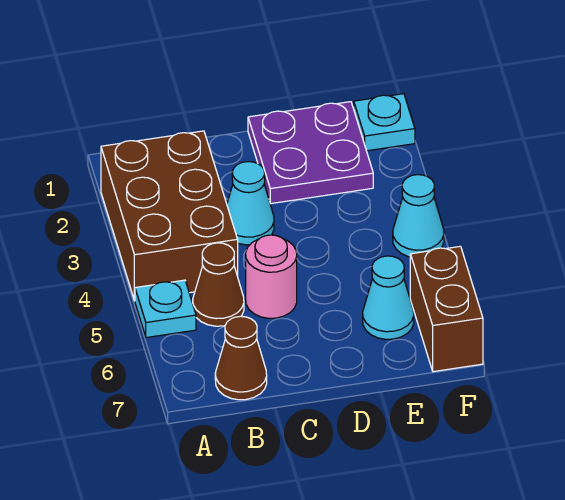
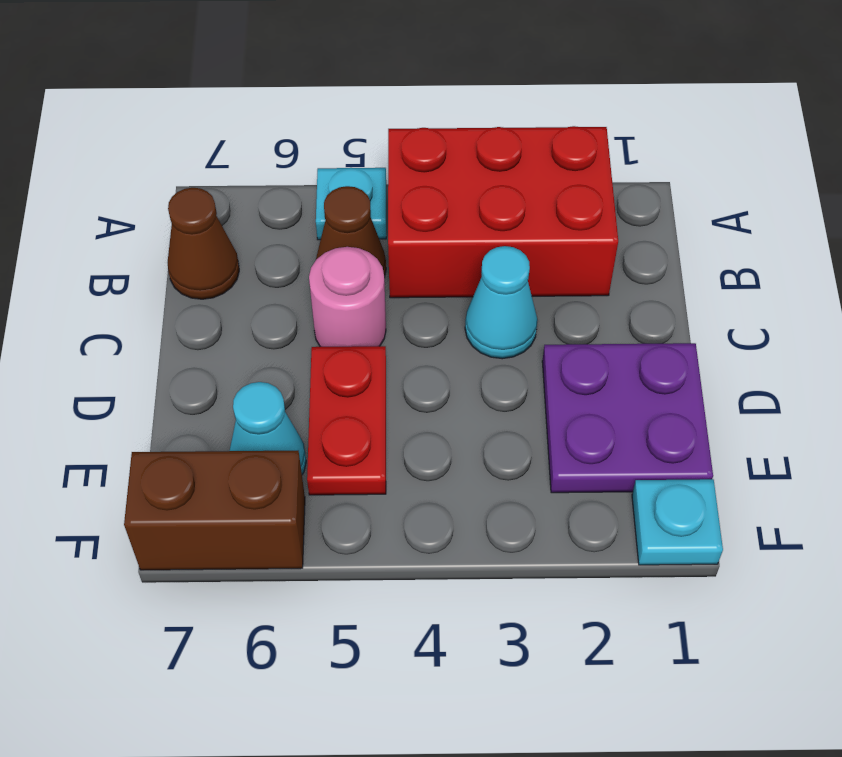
brown 2x3 brick [101,131,238,301] -> red 2x3 brick [388,126,618,298]
none -> red 1x2 plate [307,346,386,495]
cyan 1x1 cone [393,175,444,257] -> none

